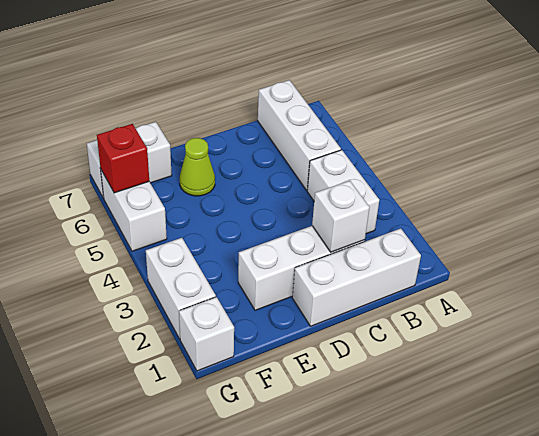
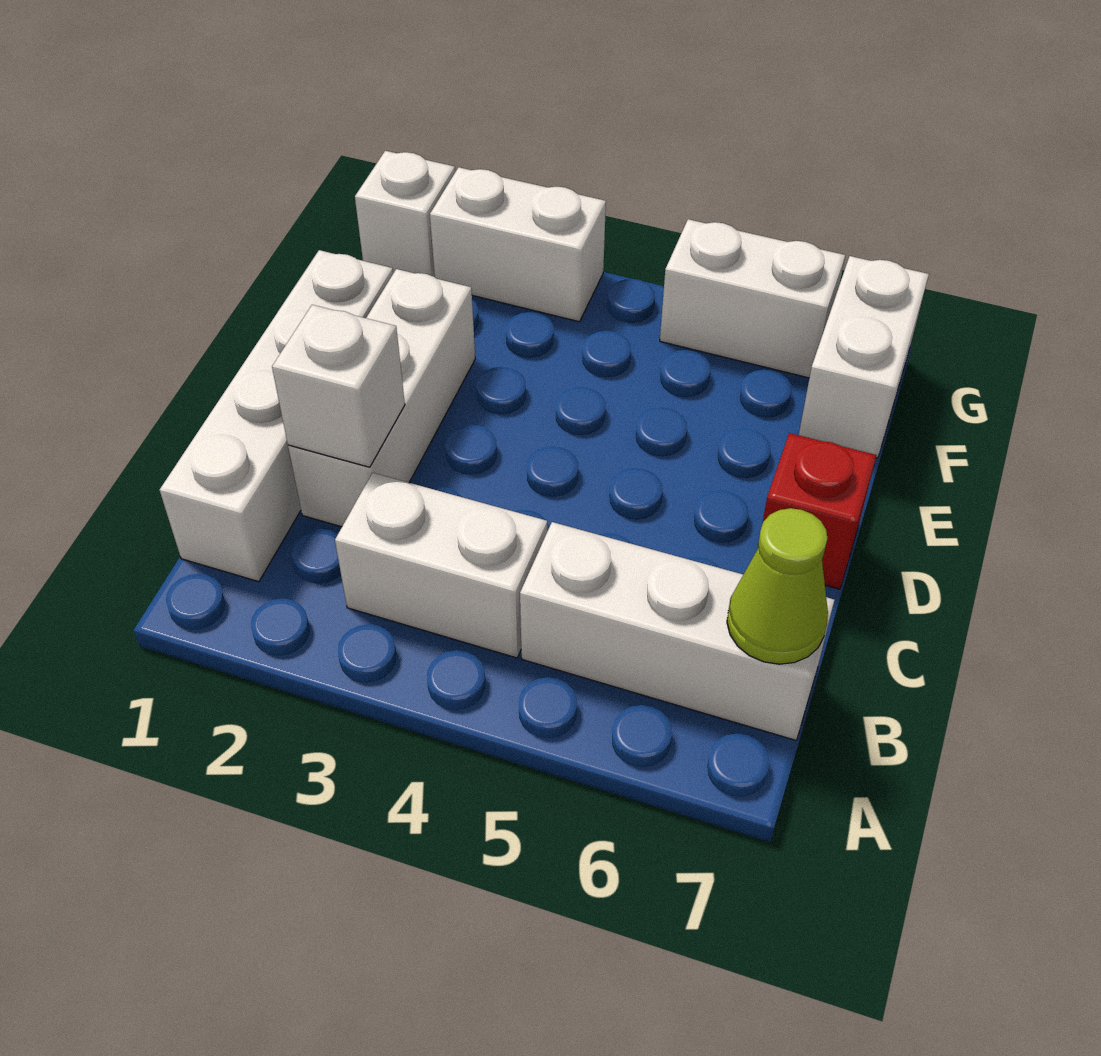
white 1x3 brick [292,228,421,326] -> white 1x4 brick [160,250,393,582]
lime 1x1 cone [179,138,215,196] -> lime 1x1 cone moved to [727,508,828,664]
red 1x1 brick [97,124,149,193] -> red 1x1 brick moved to [763,433,876,589]

